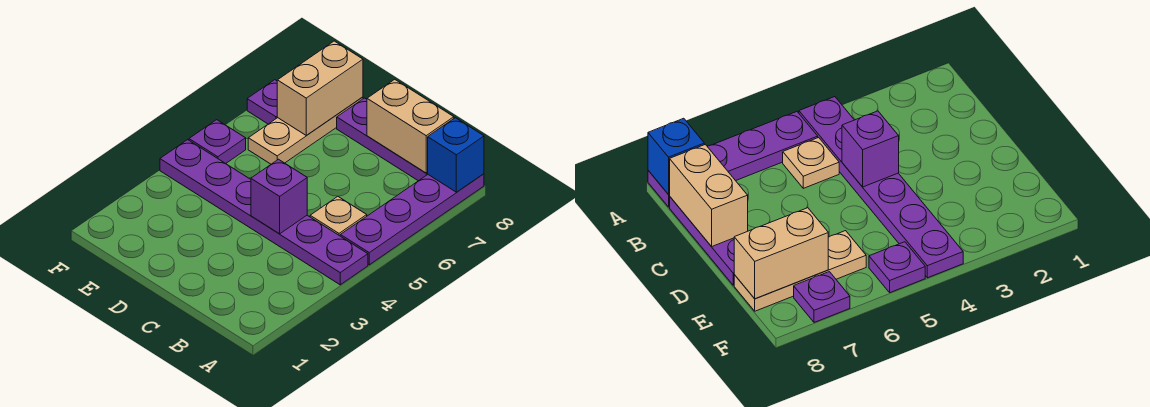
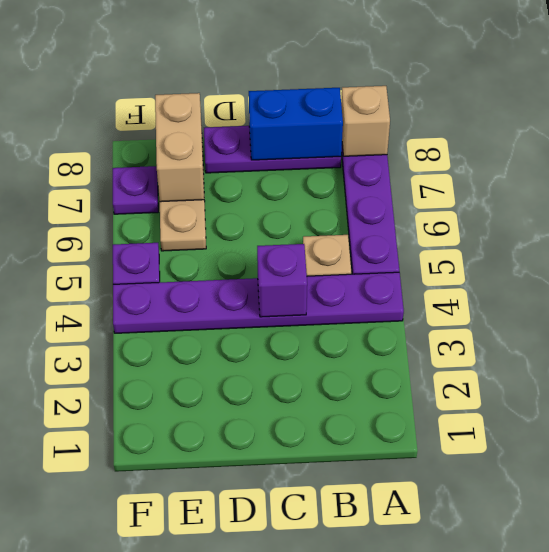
blue 1x1 brick [427,118,484,192] -> tan 1x1 brick [341,86,390,156]
tan 1x2 brick [367,79,454,173] -> blue 1x2 brick [249,88,343,160]

